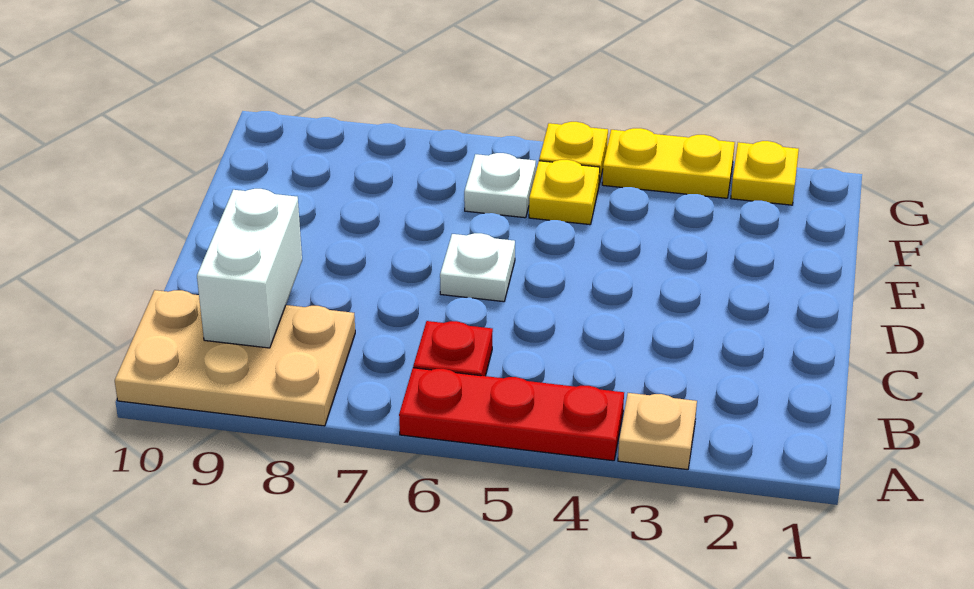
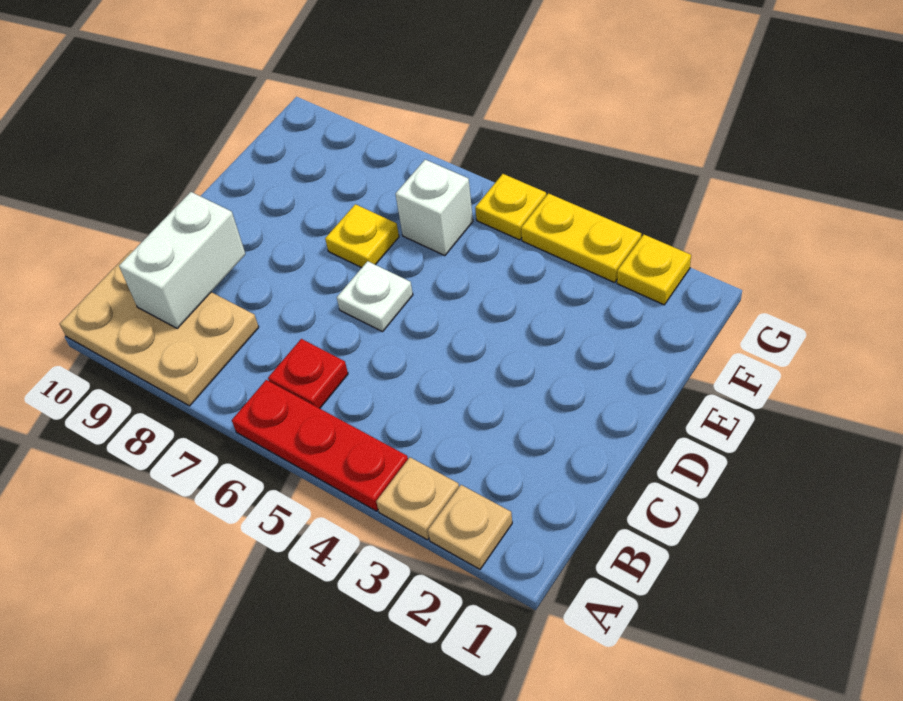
none -> tan 1x1 plate [428,485,512,569]
yellow 1x1 plate [529,160,600,225] -> yellow 1x1 plate moved to [325,204,399,268]
white 1x1 plate [464,153,536,218] -> white 1x1 brick [396,160,473,256]

